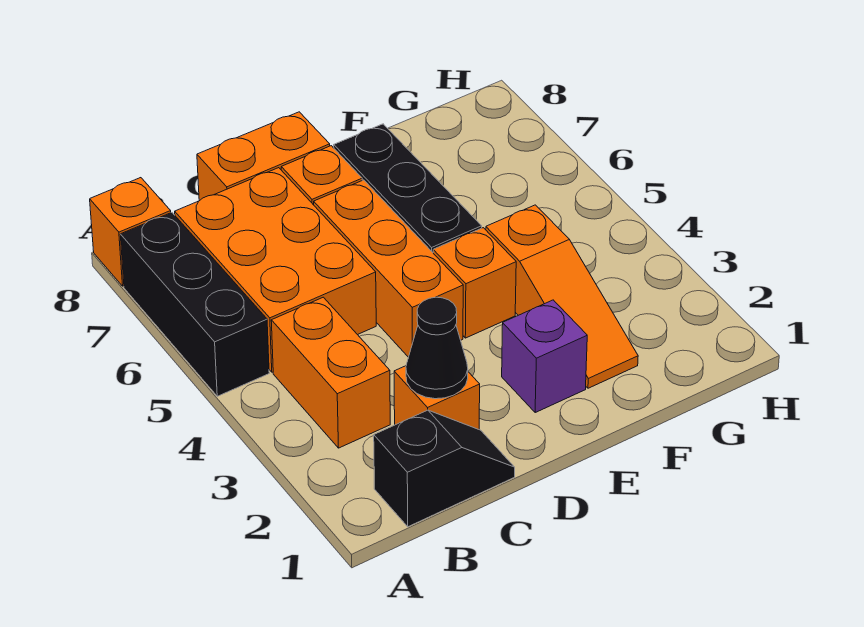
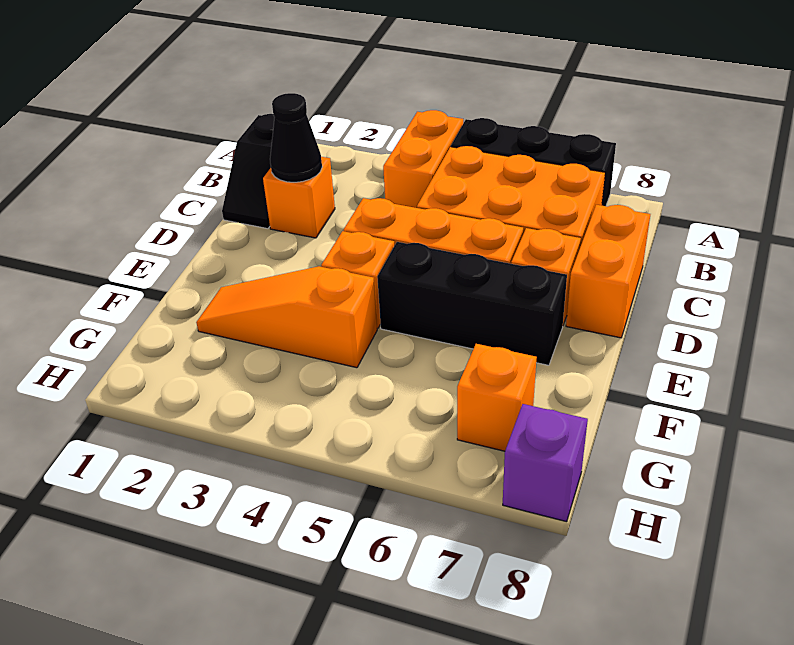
orange 1x1 brick [90,178,171,286] -> orange 1x1 brick moved to [457,344,537,451]
orange 1x2 brick [271,297,390,448] -> orange 1x2 brick turned to [383,110,463,208]
purple 1x1 brick [502,300,587,412] -> purple 1x1 brick moved to [503,404,588,522]

